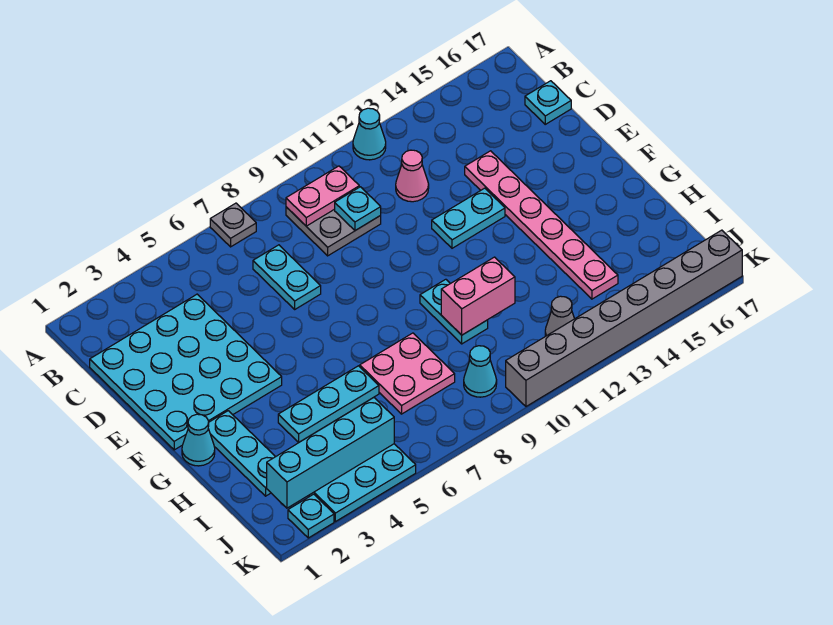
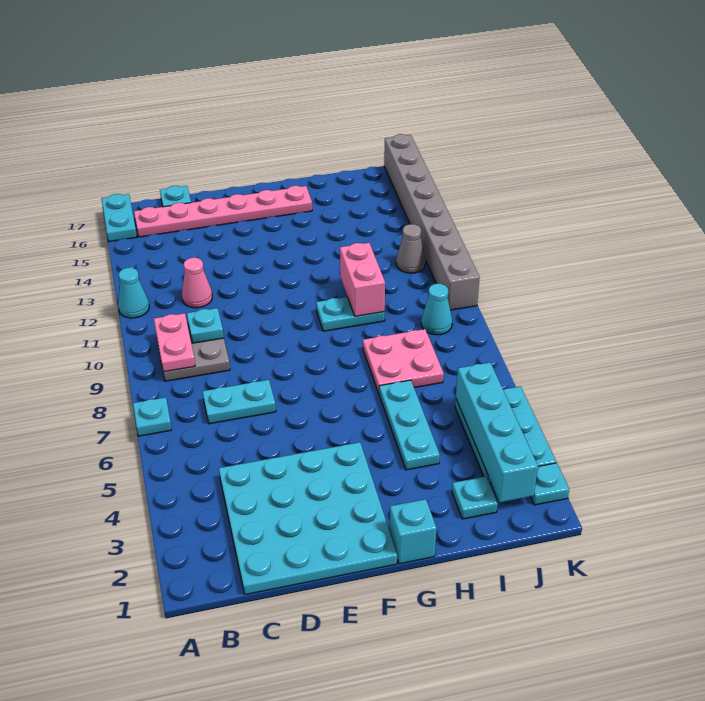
grey 1x1 plate [210,203,256,247] -> cyan 1x1 plate [133,397,172,436]
pink 1x6 plate [465,151,618,299] -> pink 1x6 plate moved to [134,186,312,237]
cyan 1x2 plate [432,188,505,248] -> cyan 1x2 plate moved to [101,194,137,242]
cyan 1x1 cone [182,414,215,466] -> cyan 1x1 brick [390,499,437,564]
cyan 1x3 plate [208,411,275,496] -> cyan 1x1 plate [452,476,498,519]

